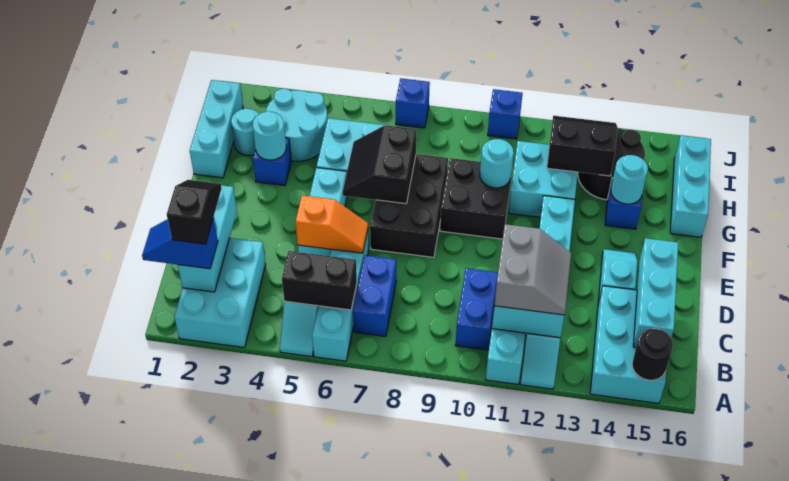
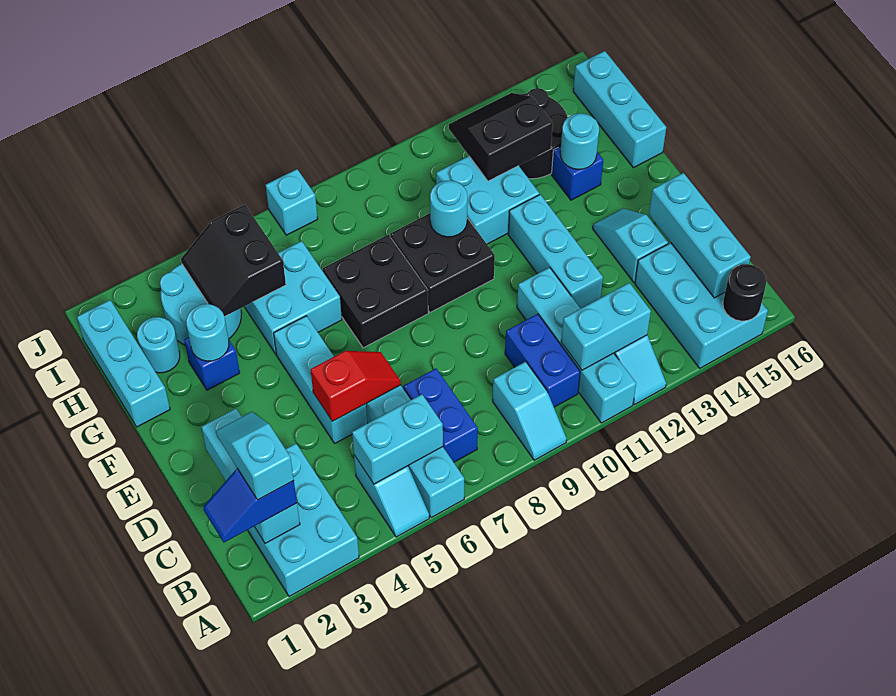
none -> cyan 1x2 slope [493,362,567,460]
black 1x2 slope [167,180,222,244] -> cyan 1x2 slope [216,412,294,500]
black 1x2 brick [282,251,357,310] -> cyan 1x2 brick [352,394,443,484]
grey 2x2 slope [494,224,571,315] -> none
orange 1x2 slope [296,195,368,253] -> red 1x2 slope [311,351,401,421]
black 2x3 brick [370,154,448,257] -> black 2x2 brick [323,235,428,348]
black 2x2 slope [343,125,417,204] -> black 2x2 slope moved to [181,205,286,317]
blue 1x1 brick [396,78,430,128] -> cyan 1x1 brick [266,169,318,235]
blue 1x1 brick [488,89,523,139] -> none

